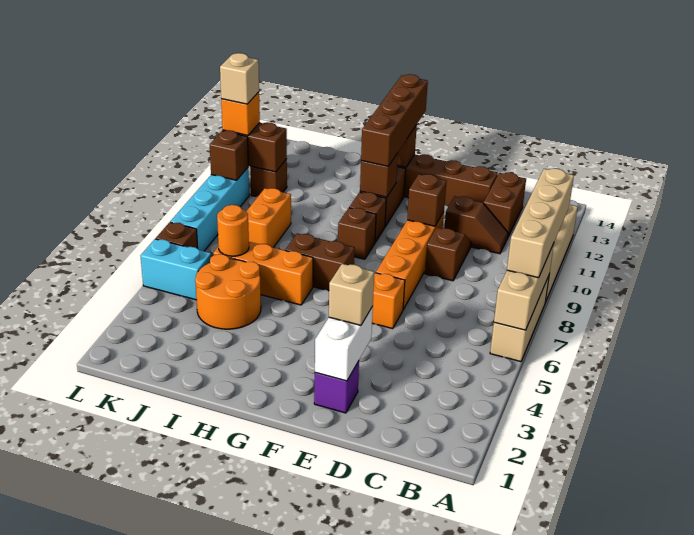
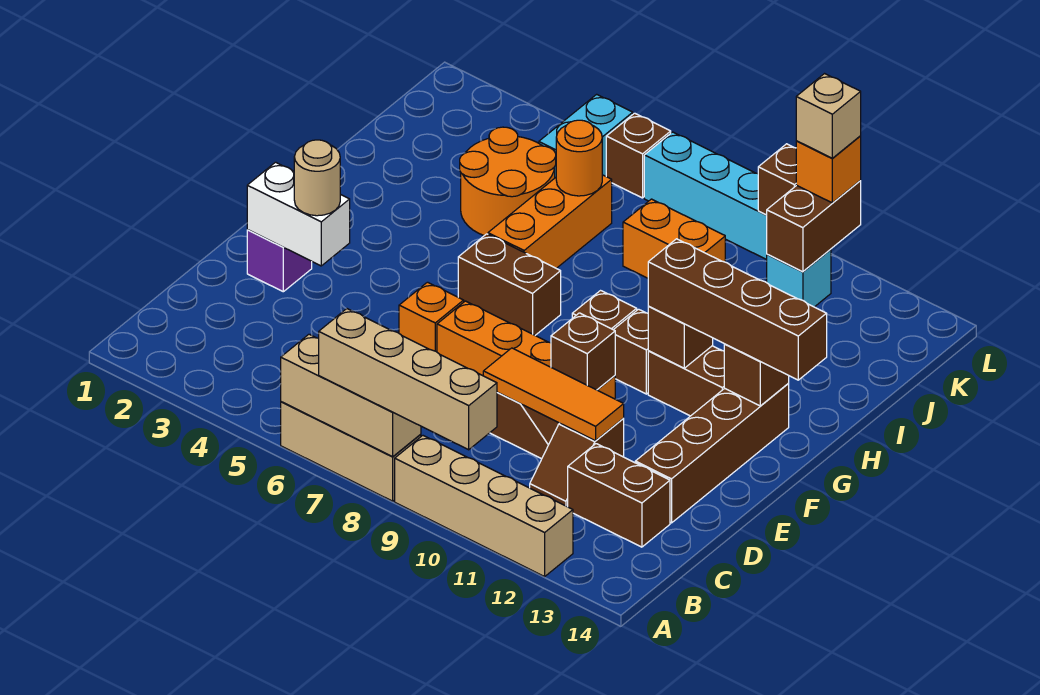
none -> orange 1x3 tile [483,348,624,441]
tan 1x1 brick [329,264,374,325] -> tan 1x1 round brick [294,140,340,216]
brown 1x2 brick [285,233,355,291] -> brown 1x2 brick turned to [458,234,561,335]
brown 1x1 brick [250,159,287,197] -> cyan 1x1 brick [767,249,831,307]

